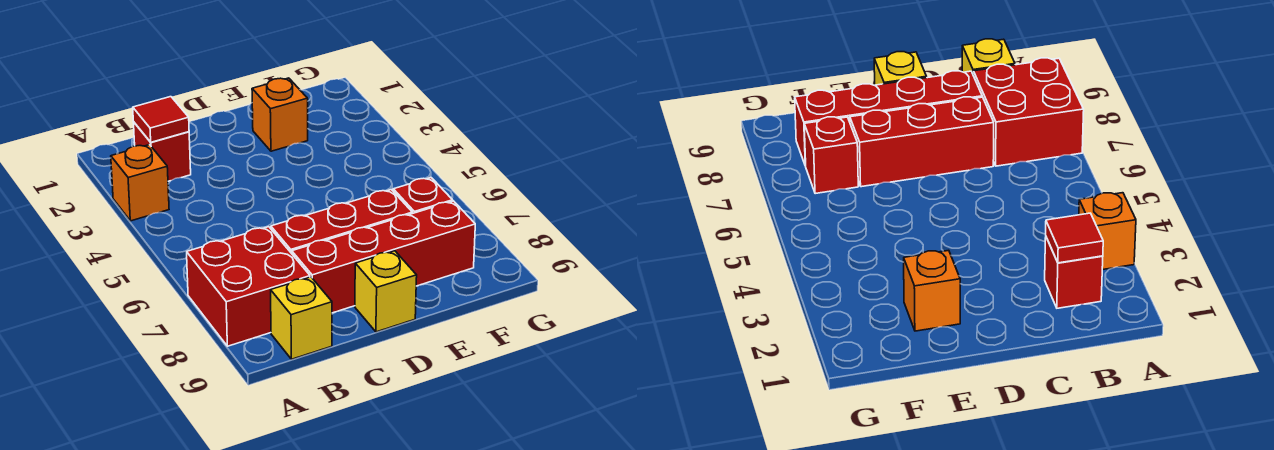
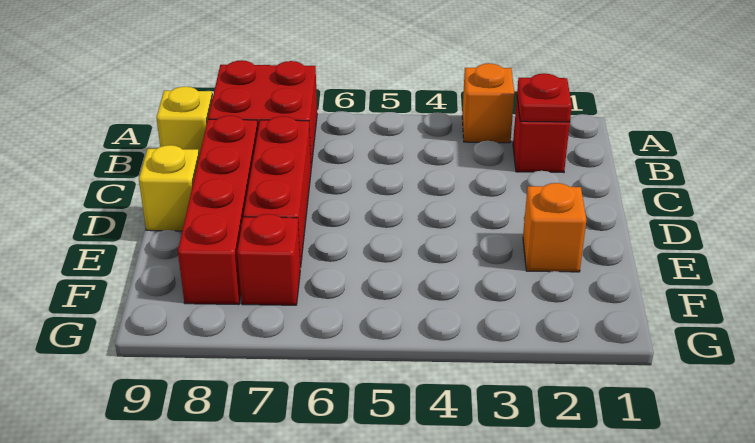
red 1x1 tile [133,97,189,142] -> red 1x1 plate [517,73,572,122]

